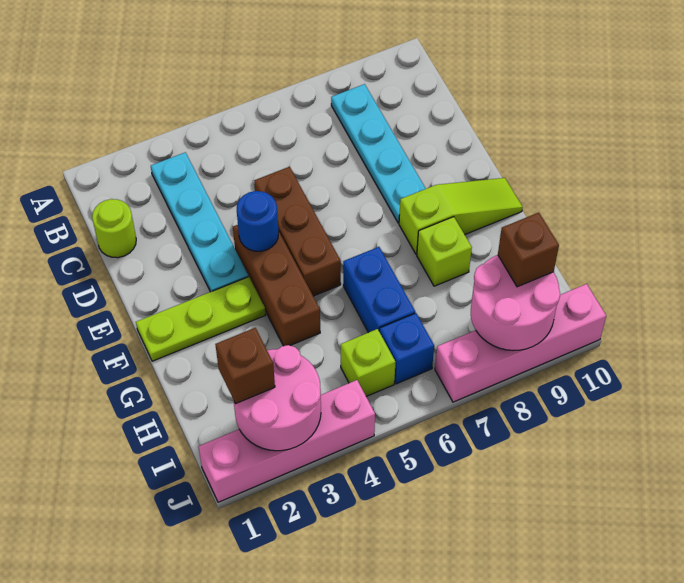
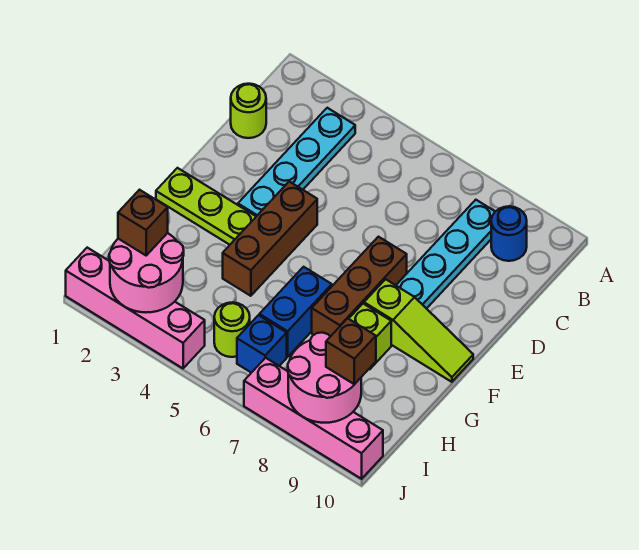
brown 1x3 brick [254,167,341,296] -> brown 1x3 brick moved to [312,237,407,337]
blue 1x1 round brick [237,191,279,251] -> blue 1x1 round brick moved to [491,206,527,261]
lime 1x1 brick [341,329,395,396] -> lime 1x1 round brick [214,302,250,357]

